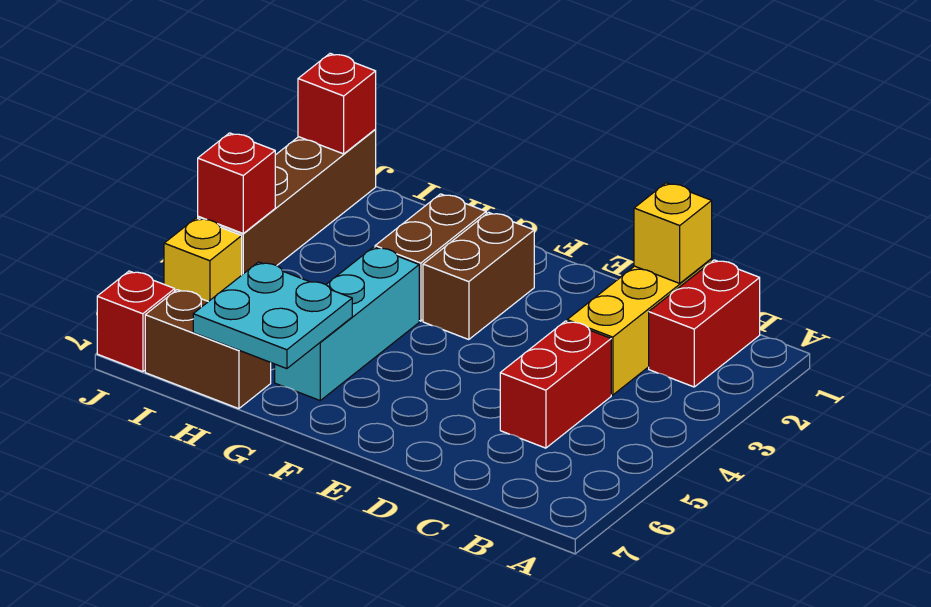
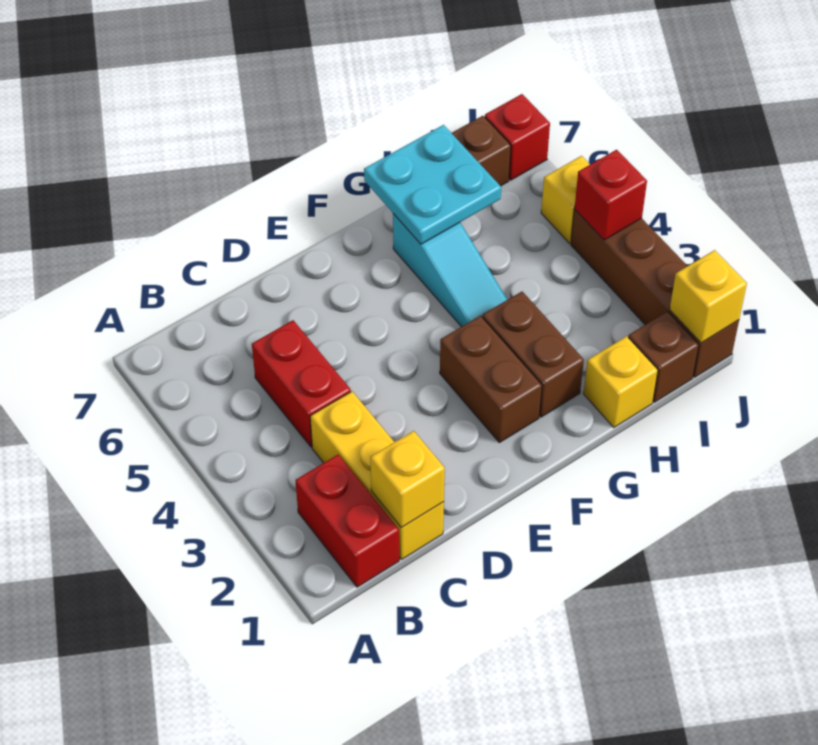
cyan 1x3 brick [275,247,419,400] -> cyan 1x3 slope [393,214,507,327]
none -> yellow 1x1 brick [584,336,658,428]
none -> brown 1x1 brick [628,312,699,402]
red 1x1 brick [298,53,376,154] -> yellow 1x1 brick [670,250,747,343]

